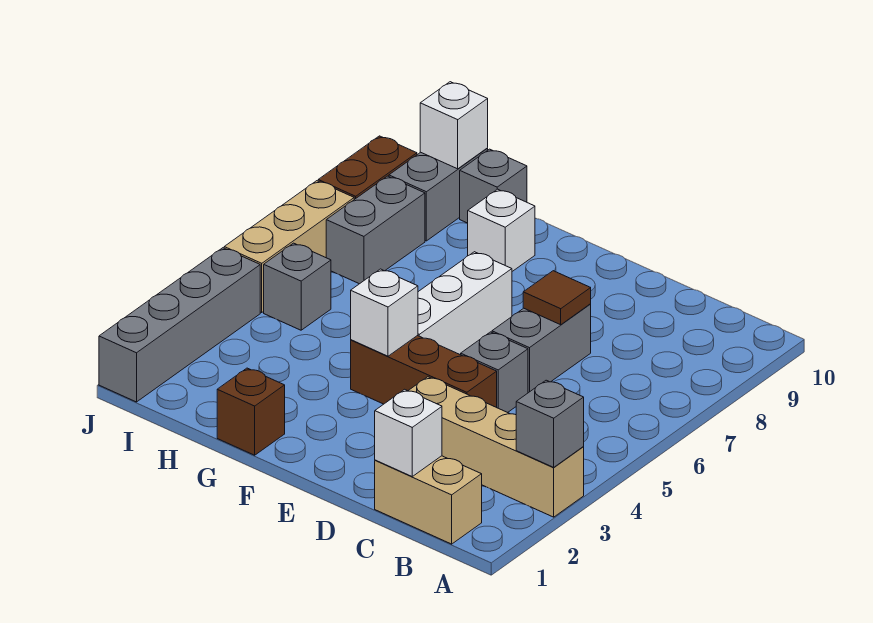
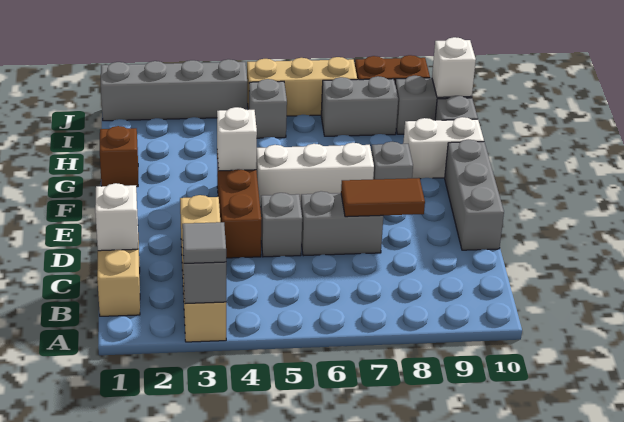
none -> grey 1x1 tile [182,222,226,263]
brown 1x1 tile [523,271,591,325] -> brown 1x2 tile [341,178,425,217]
none -> grey 1x3 brick [445,140,504,250]
none -> grey 1x1 brick [371,142,413,179]
white 1x1 brick [468,189,535,271] -> white 1x2 brick [403,117,484,179]

